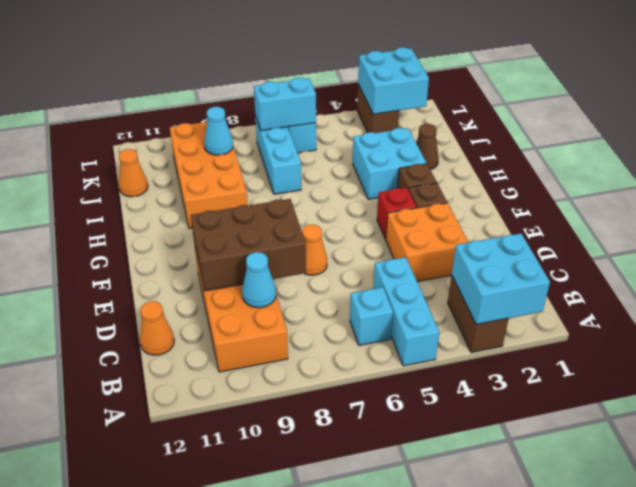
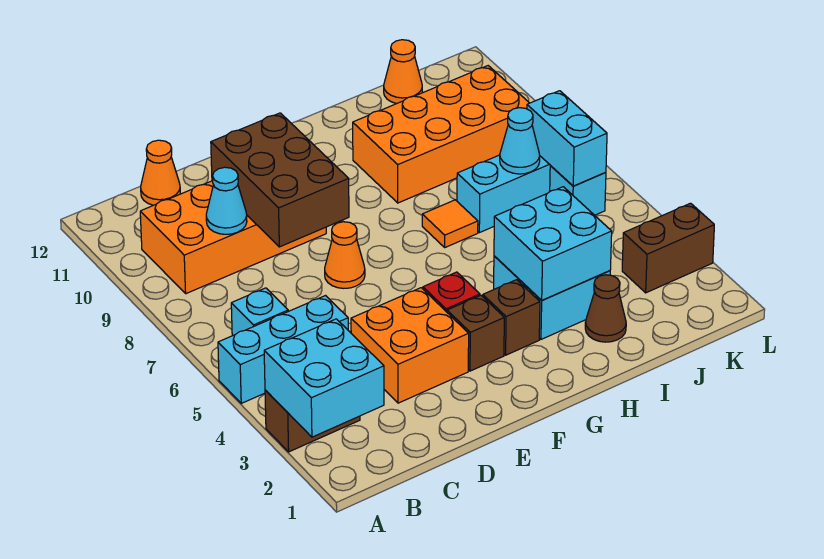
none -> orange 1x1 tile [422,200,478,247]
cyan 1x1 cone [204,107,233,155] -> cyan 1x1 cone moved to [500,108,540,174]
cyan 2x2 brick [358,47,429,114] -> cyan 2x2 brick moved to [494,187,612,300]

